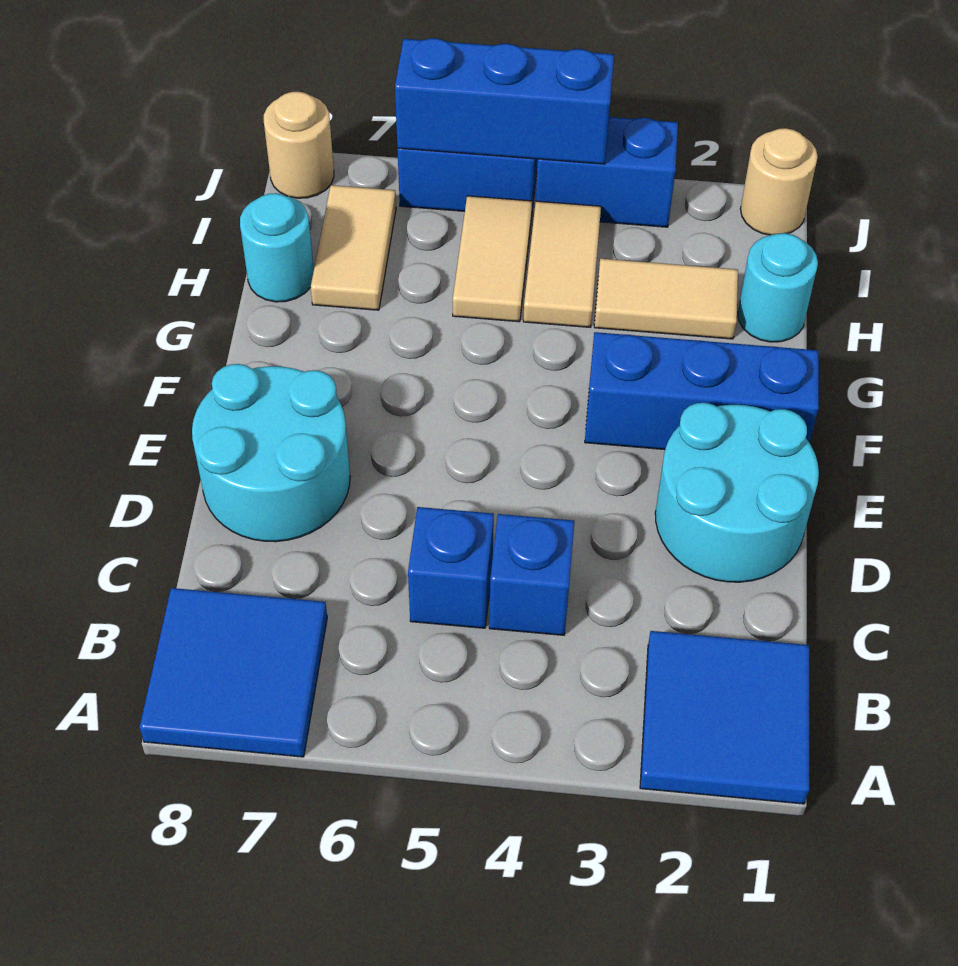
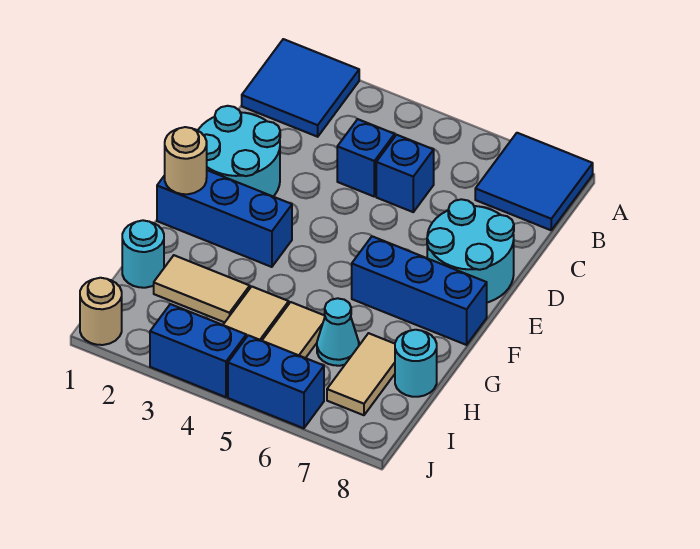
none -> cyan 1x1 cone [317,298,359,366]
blue 1x3 brick [395,38,614,164] -> blue 1x3 brick moved to [352,236,487,345]
tan 1x1 round brick [264,92,334,198] -> tan 1x1 round brick moved to [165,127,207,194]

